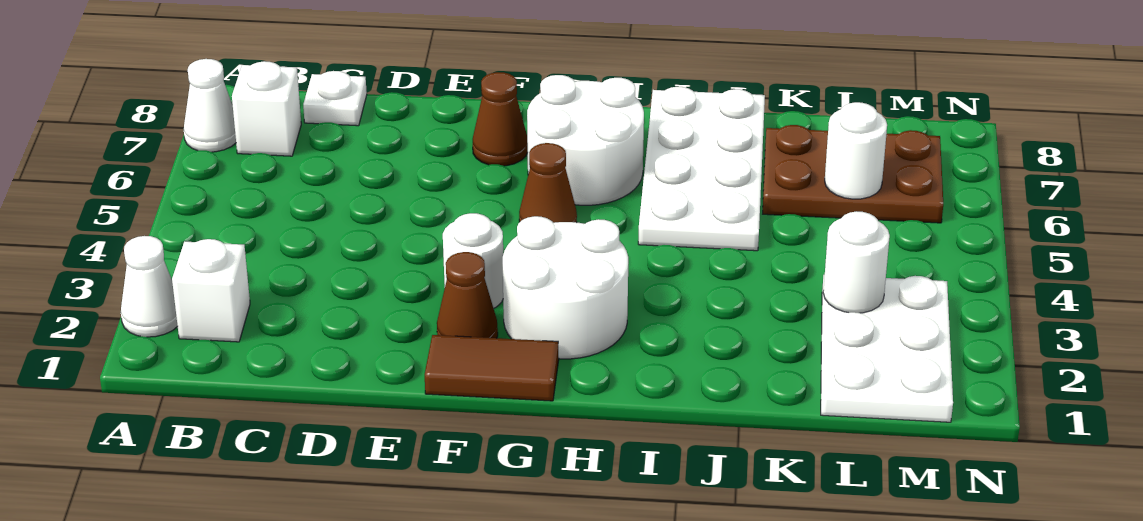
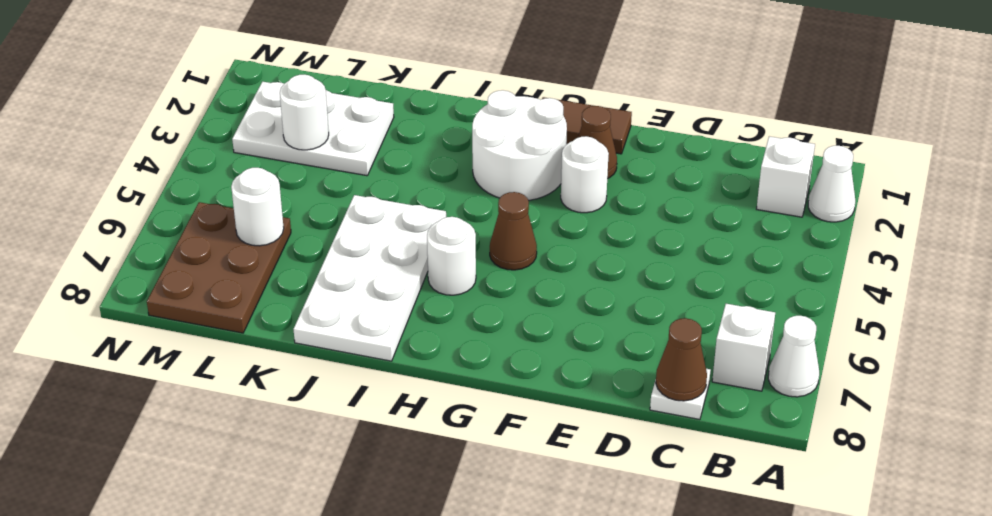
brown 1x1 cone [473,72,528,166] -> brown 1x1 cone moved to [656,318,707,401]
white 2x2 round brick [527,75,644,205] -> white 1x1 round brick [427,217,476,295]
brown 2x3 plate [763,125,943,223] -> brown 2x3 plate turned to [147,202,291,333]
white 2x3 plate [821,275,953,422] -> white 2x3 plate turned to [232,82,394,176]

